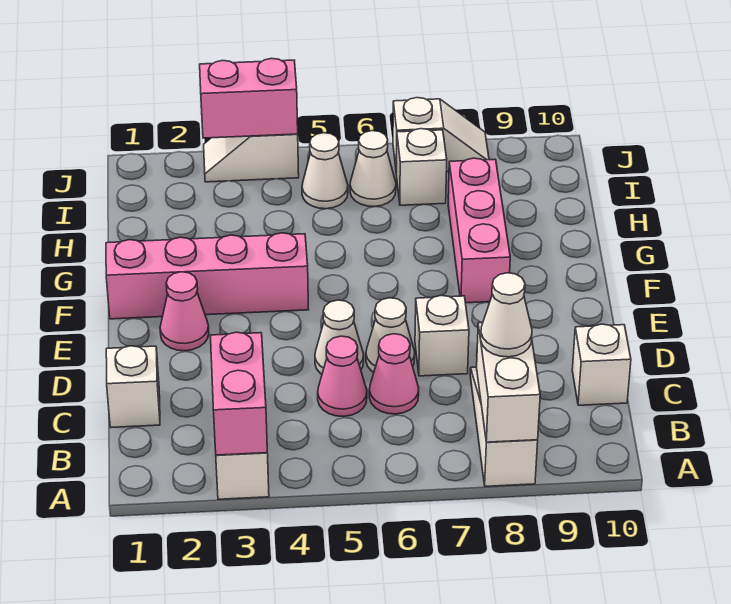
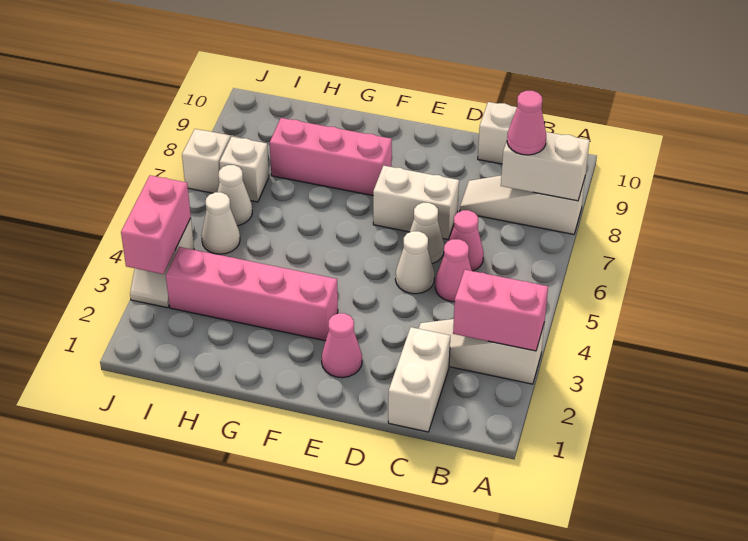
white 1x1 cone [481,273,532,357] -> pink 1x1 cone [507,91,546,155]
white 1x1 brick [106,346,160,427] -> white 1x2 brick [388,327,450,432]
white 1x1 brick [415,295,469,376] -> white 1x2 brick [373,166,459,239]
pink 1x4 brick [106,233,309,319] -> pink 1x4 brick turned to [166,247,338,341]

